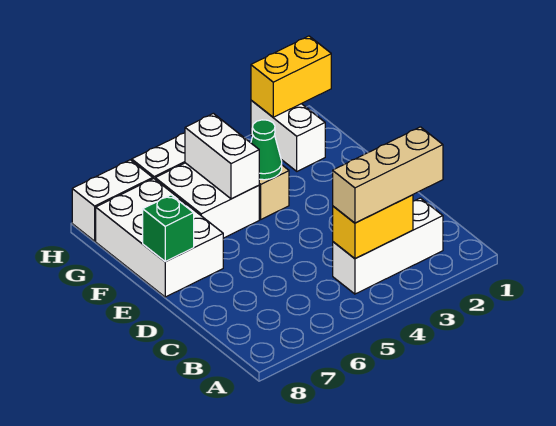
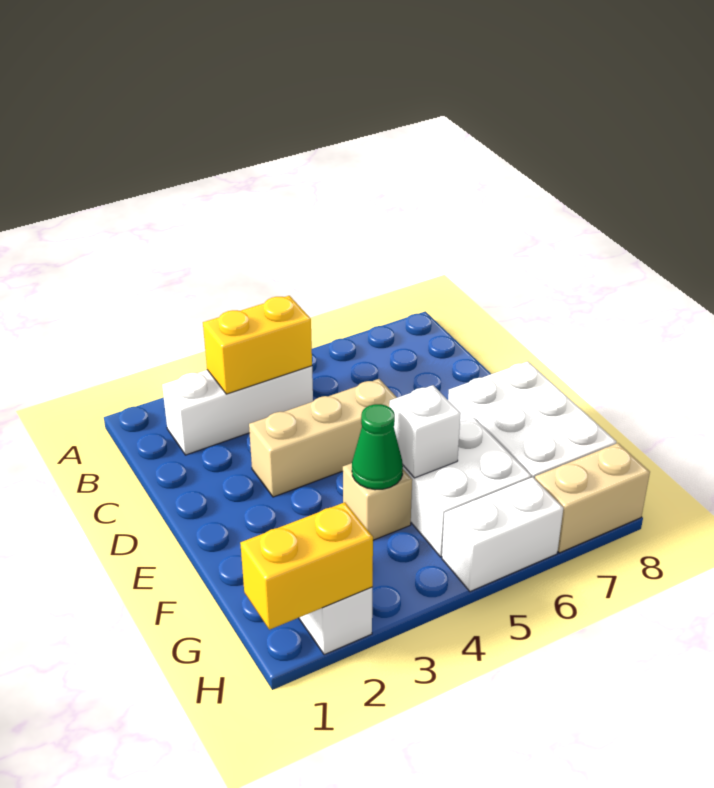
tan 1x3 brick [333,127,443,223] -> tan 1x3 brick moved to [249,379,397,497]
green 1x1 brick [143,195,194,262] -> none
white 1x2 brick [185,113,259,199] -> white 1x1 brick [389,385,461,478]
white 1x2 brick [72,160,153,241] -> tan 1x2 brick [535,443,650,553]

